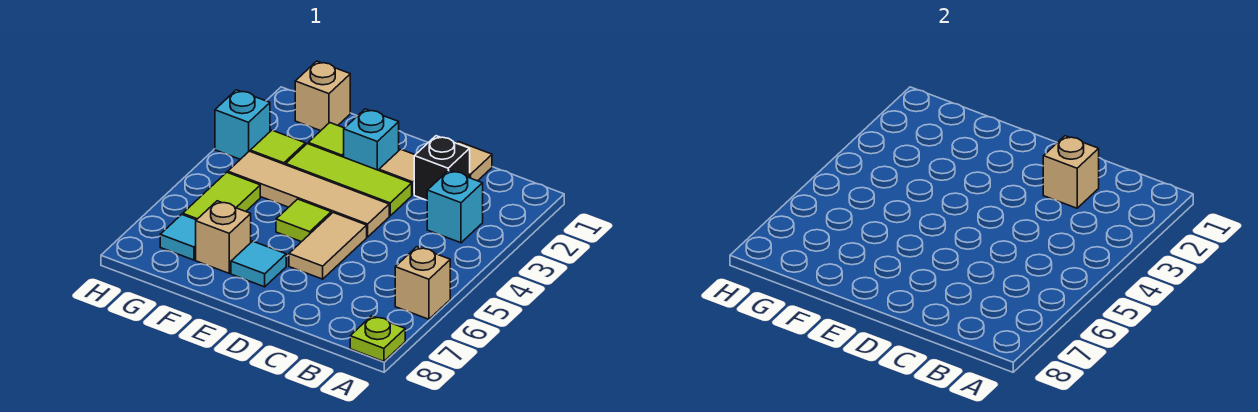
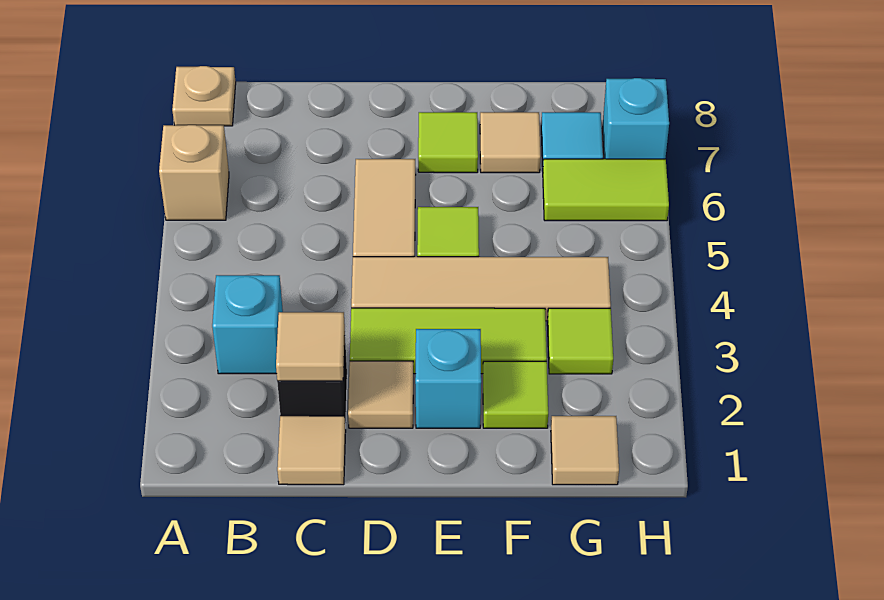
lime 1x1 plate [350,316,405,361] -> tan 1x1 plate [172,66,236,126]
tan 1x1 brick [1043,136,1099,208] -> tan 1x1 tile [276,312,345,381]
cyan 1x1 tile [231,241,286,287] -> lime 1x1 tile [418,112,478,173]
tan 1x1 brick [196,201,251,273] -> tan 1x1 tile [480,112,540,173]
tan 1x1 brick [295,61,350,131] -> tan 1x1 tile [551,416,619,485]
lime 1x2 tile [183,172,260,220] -> lime 1x2 tile turned to [543,159,669,221]
cyan 1x1 brick [215,90,270,159] -> cyan 1x1 brick moved to [602,78,669,159]

